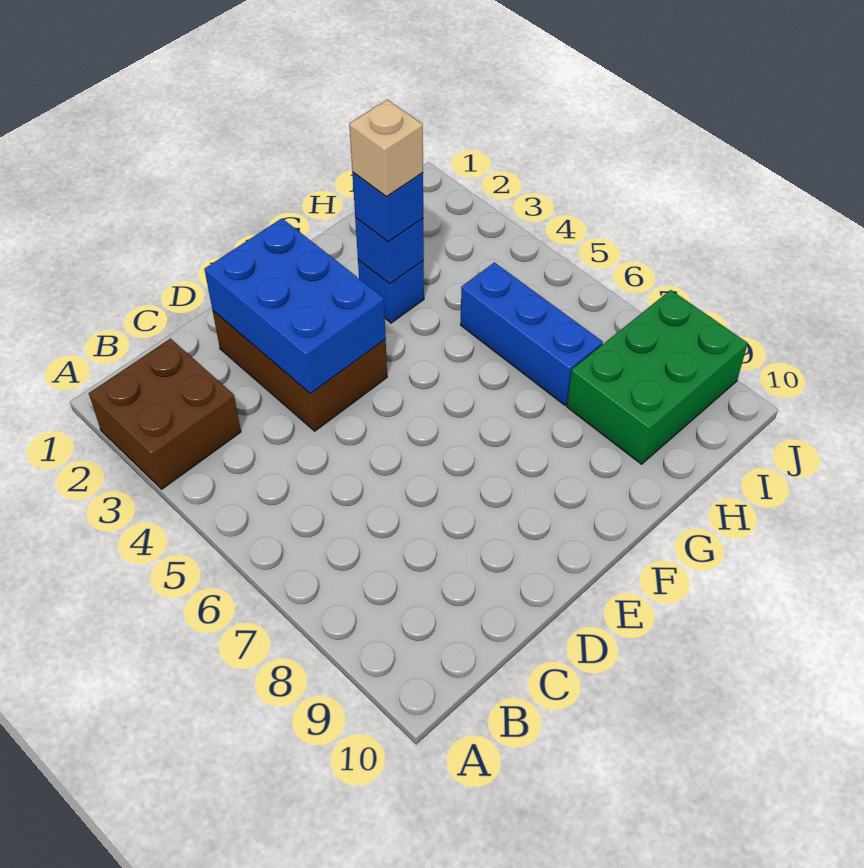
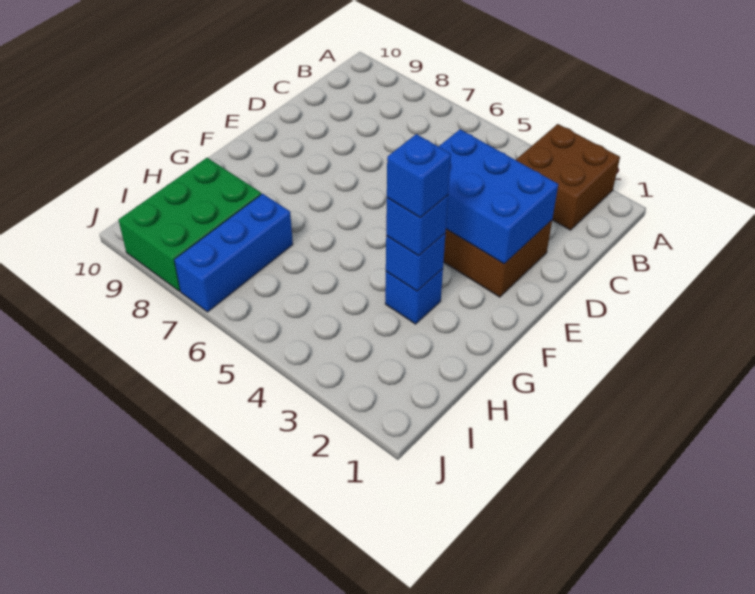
tan 1x1 brick [349,100,423,197] -> blue 1x1 brick [387,134,451,218]
blue 1x3 brick [461,263,603,405] -> blue 1x3 brick turned to [174,194,293,312]

